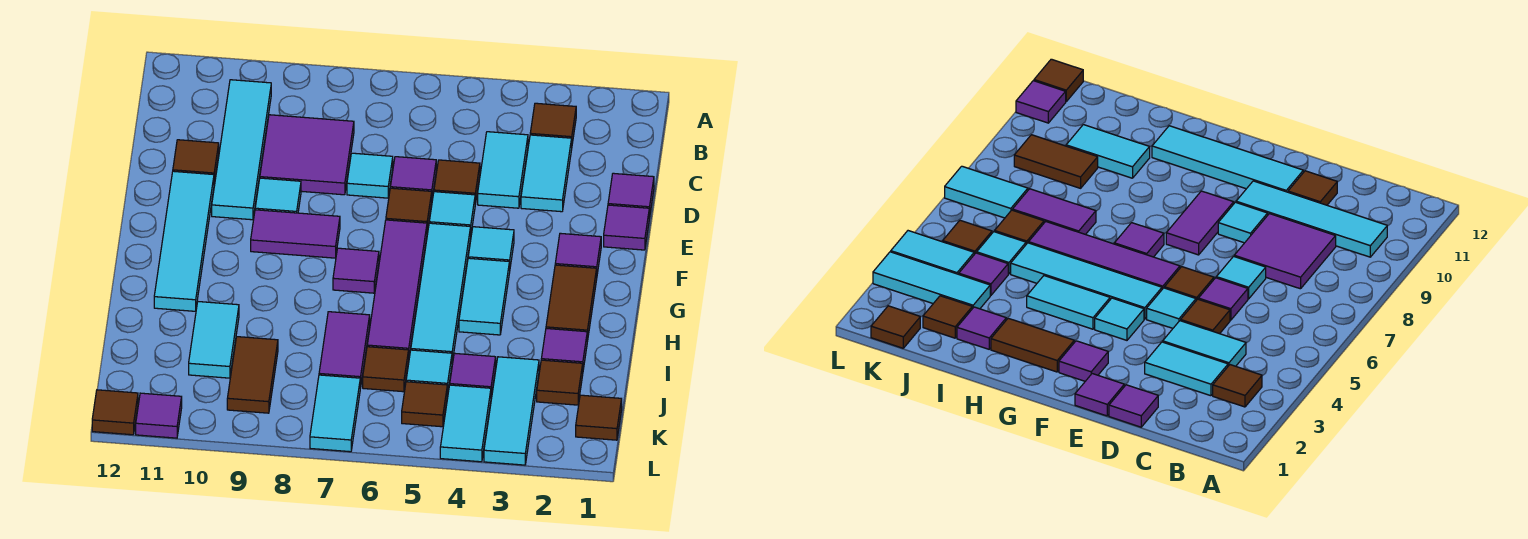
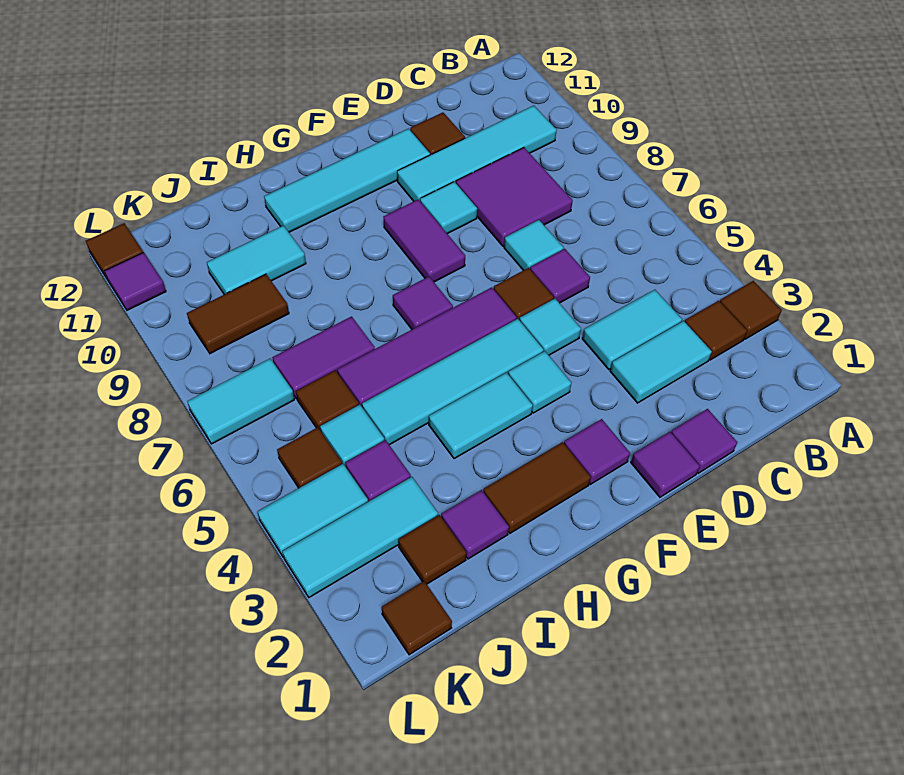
brown 1x1 tile [434,160,480,204] -> brown 1x1 tile moved to [720,281,782,339]

